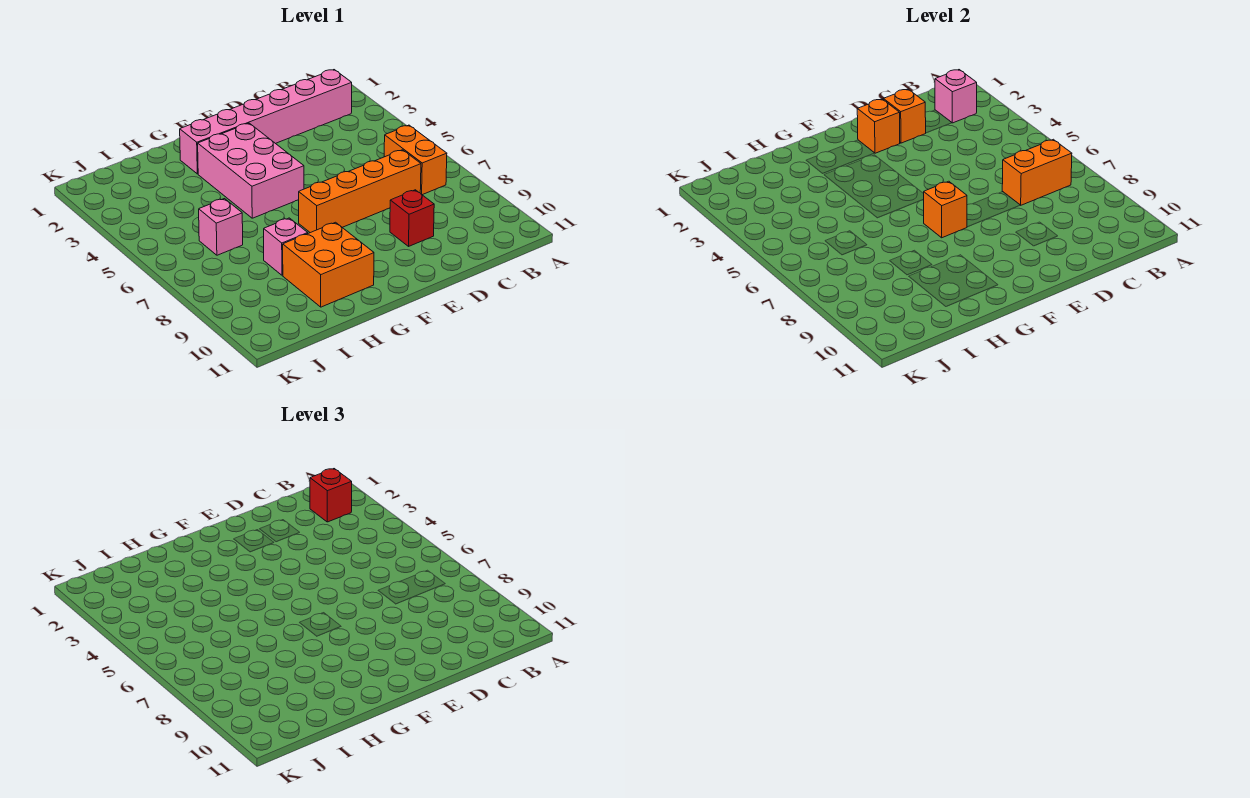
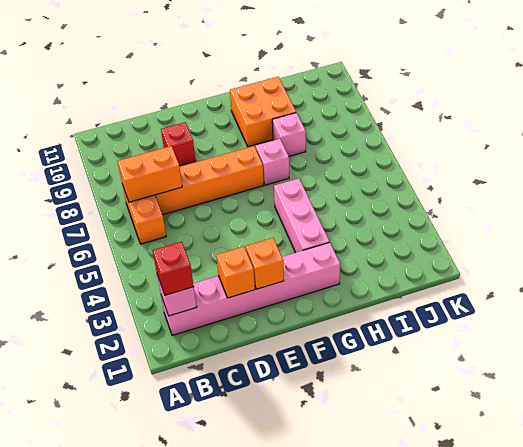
pink 2x3 brick [198,123,304,218] -> pink 1x3 brick [274,178,329,253]
orange 1x1 brick [923,181,967,238] -> none
pink 1x1 brick [199,199,243,255] -> pink 1x1 brick moved to [256,139,289,185]

